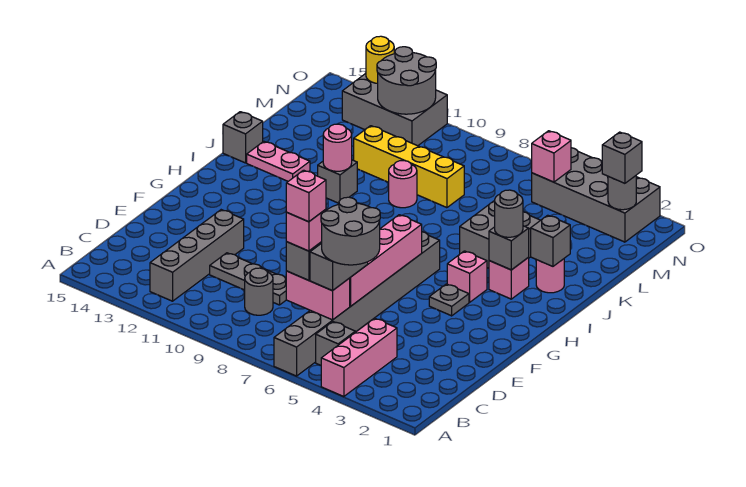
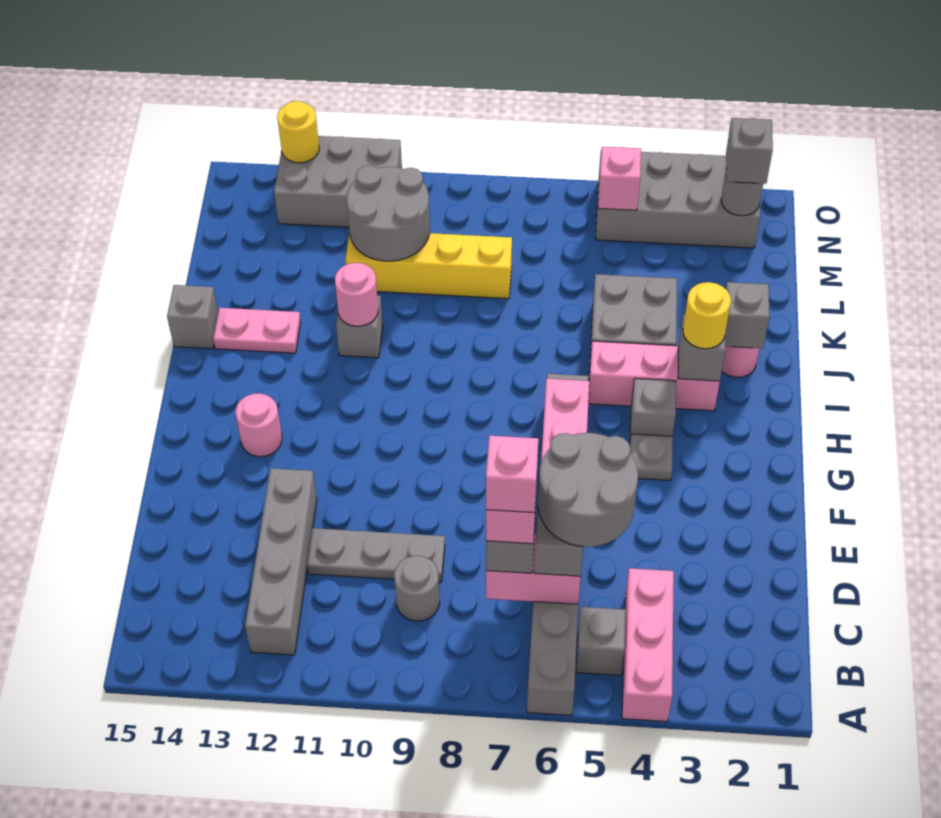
pink 1x1 brick [447,251,487,302] -> grey 1x1 brick [630,378,676,438]
pink 1x1 brick [489,258,529,299] -> pink 1x3 brick [588,341,720,411]
grey 1x1 round brick [495,190,523,237] -> yellow 1x1 round brick [683,282,731,349]
pink 1x1 round brick [389,161,417,208] -> pink 1x1 round brick moved to [236,393,282,457]
grey 2x2 round brick [377,47,436,114] -> grey 2x2 round brick moved to [347,166,430,261]

